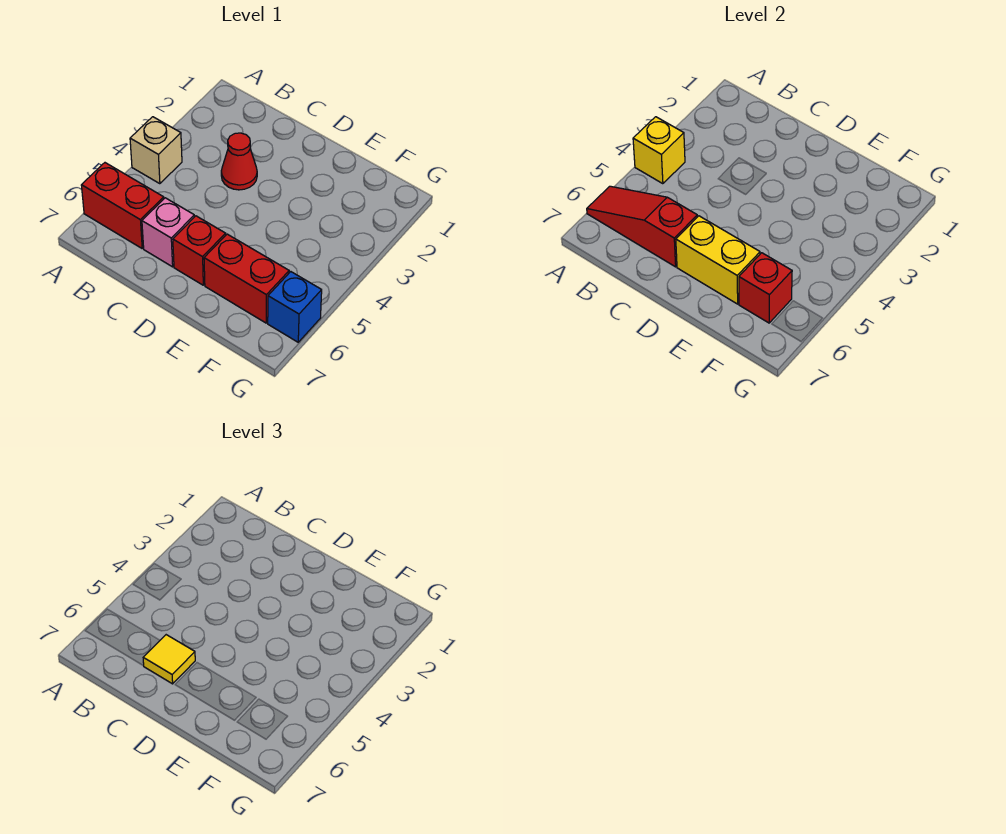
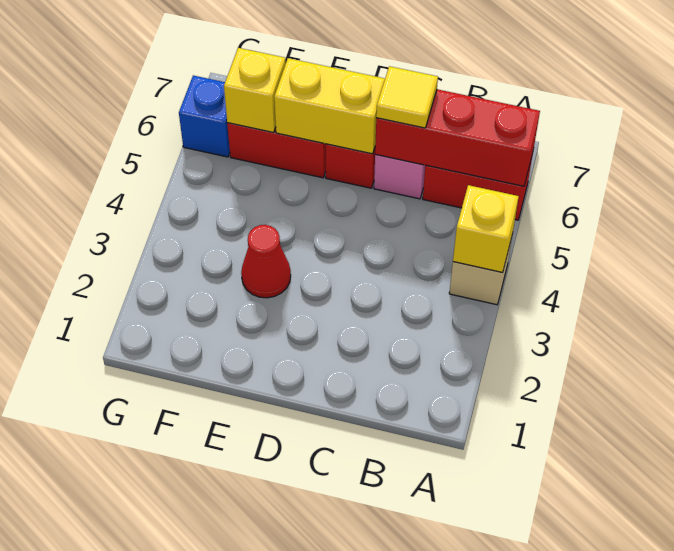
red 1x3 slope [587,186,697,267] -> red 1x3 brick [375,89,540,186]
red 1x1 cone [221,133,257,190] -> red 1x1 cone moved to [241,225,291,298]
red 1x1 brick [739,253,792,323] -> yellow 1x1 brick [224,48,286,132]

